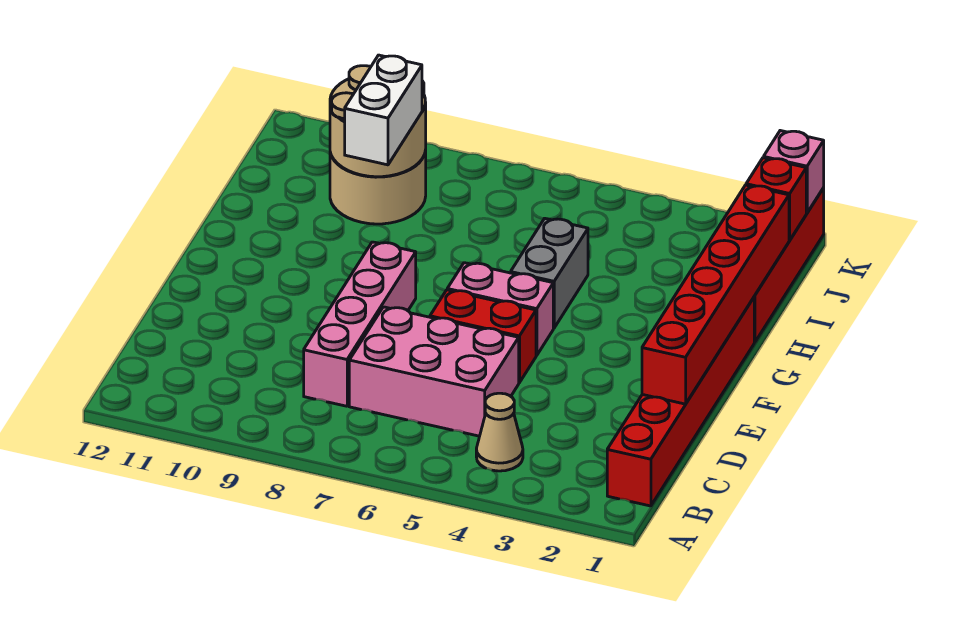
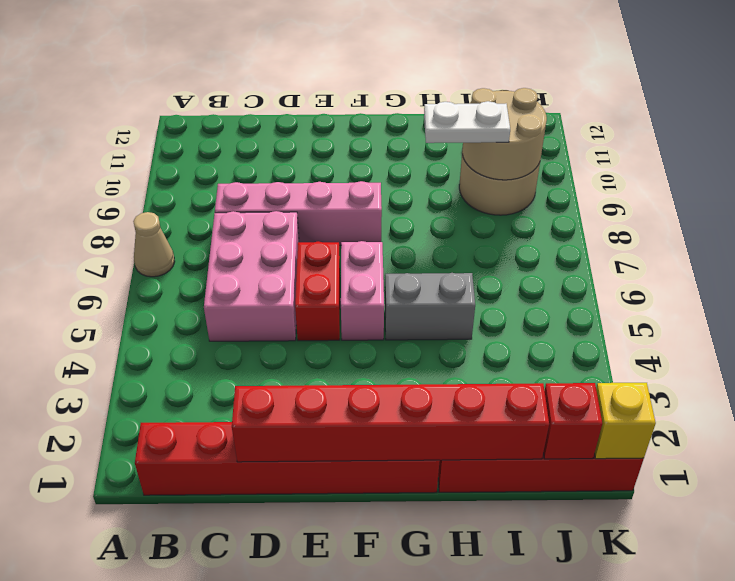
tan 1x1 cone [476,393,523,471] -> tan 1x1 cone moved to [133,212,175,277]
white 1x2 brick [345,55,422,165] -> white 1x2 plate [424,101,510,143]
pink 1x1 brick [764,131,824,213] -> yellow 1x1 brick [594,383,656,459]

